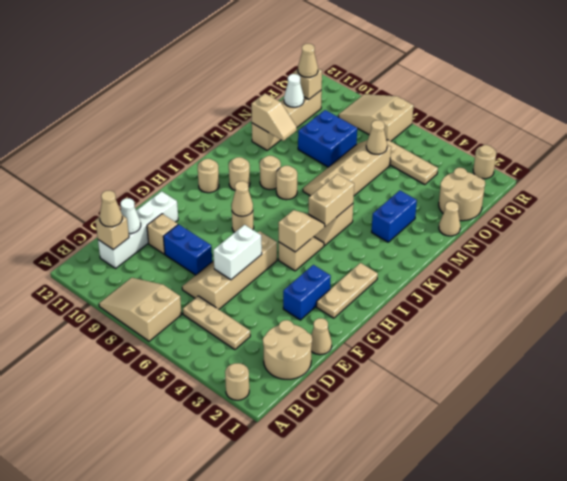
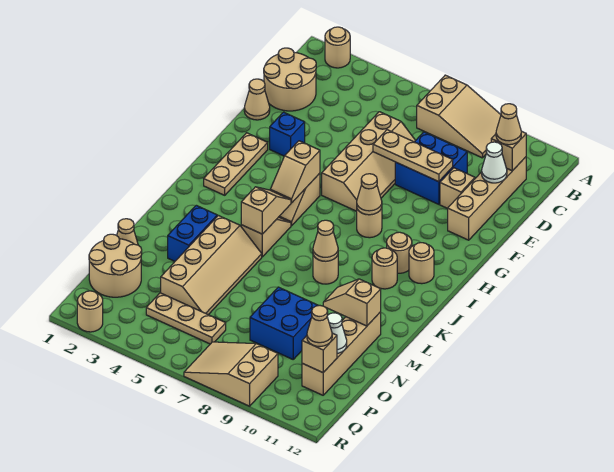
tan 1x3 plate [183,296,250,350] -> tan 1x3 plate moved to [373,130,453,182]
white 1x4 brick [98,191,178,268] -> tan 1x4 brick [448,157,526,240]
white 1x2 brick [213,225,262,280] -> none
blue 1x2 brick [163,224,212,275] -> blue 2x2 brick [395,132,467,204]
blue 1x2 brick [283,265,331,320] -> blue 1x1 brick [270,112,305,156]
tan 1x2 brick [309,174,354,227] -> tan 1x2 slope [241,187,291,234]
tan 1x1 round brick [260,156,281,190] -> tan 1x1 round brick moved to [387,232,412,273]
tan 2x4 slope [303,140,391,196] -> tan 2x4 slope moved to [161,216,262,315]
tan 1x1 cone [366,120,387,154] -> tan 1x1 cone moved to [313,220,338,261]
tan 2x3 slope [339,94,414,141] -> tan 2x3 slope turned to [184,342,278,406]

